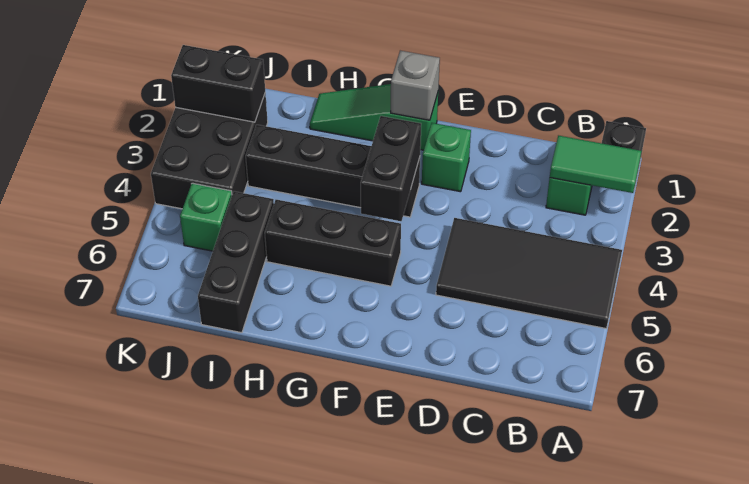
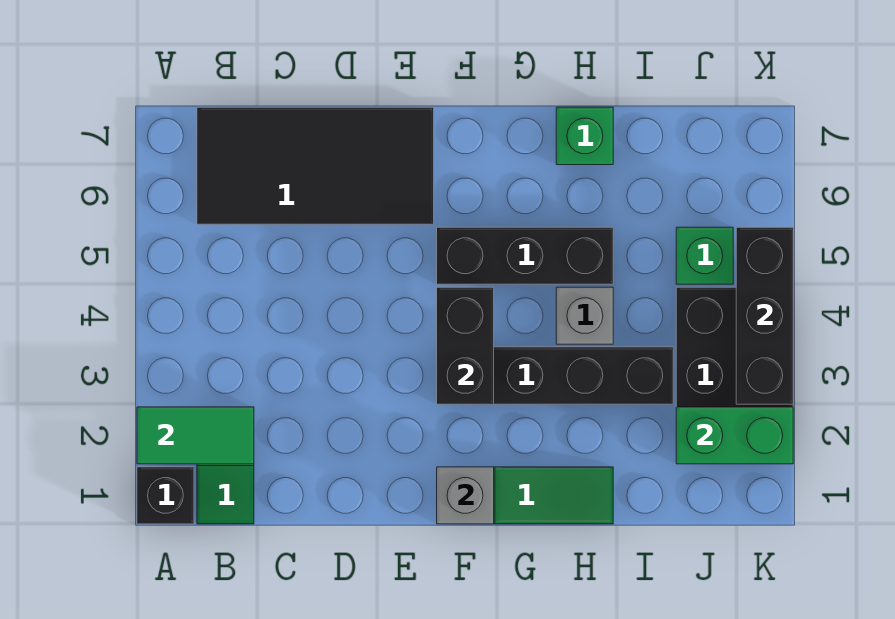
black 2x4 tile [436,218,622,328] -> black 2x4 tile moved to [197,107,434,224]
green 1x1 brick [422,123,471,192] -> green 1x1 brick moved to [556,107,613,165]
none -> grey 1x1 brick [556,287,613,344]
black 1x3 brick [198,191,274,333] -> black 1x3 brick moved to [736,227,793,404]
black 1x2 brick [171,45,265,122] -> green 1x2 brick [676,407,793,464]

